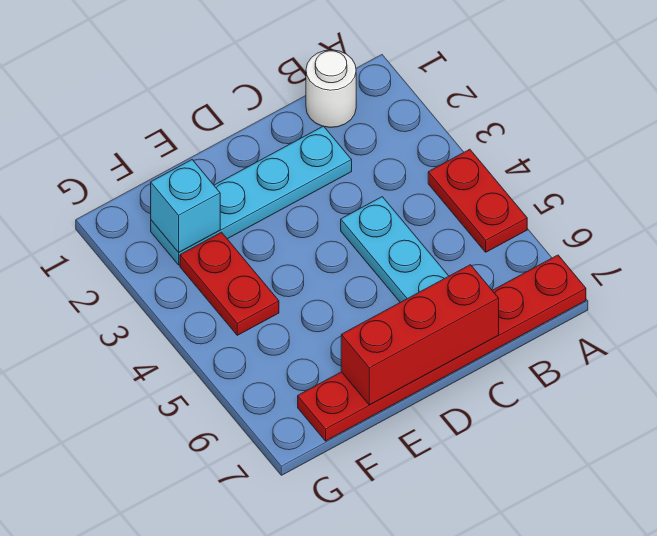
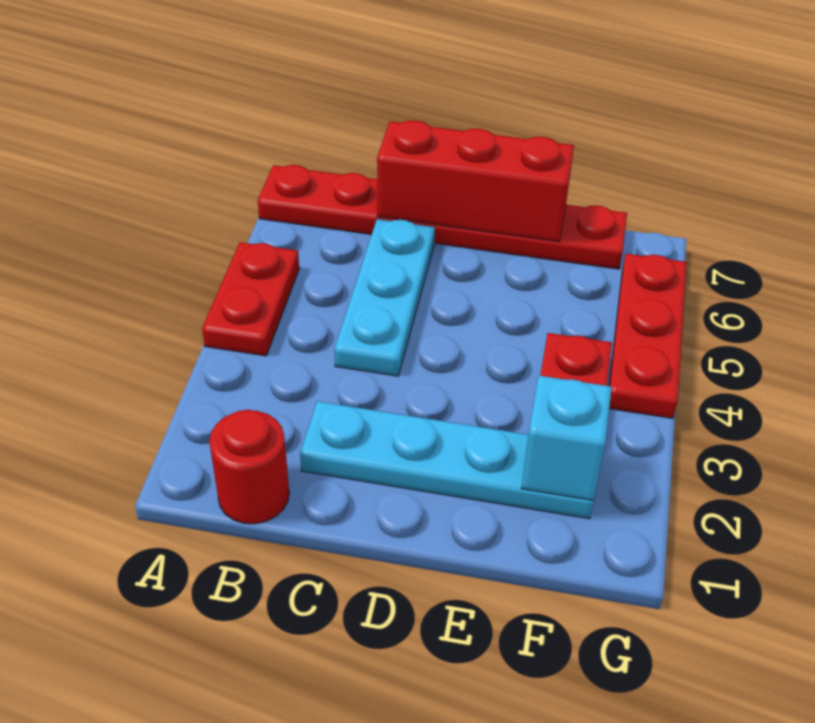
white 1x1 round brick [306,50,356,127] -> red 1x1 round brick [209,410,289,524]
none -> red 1x3 plate [609,254,687,418]

